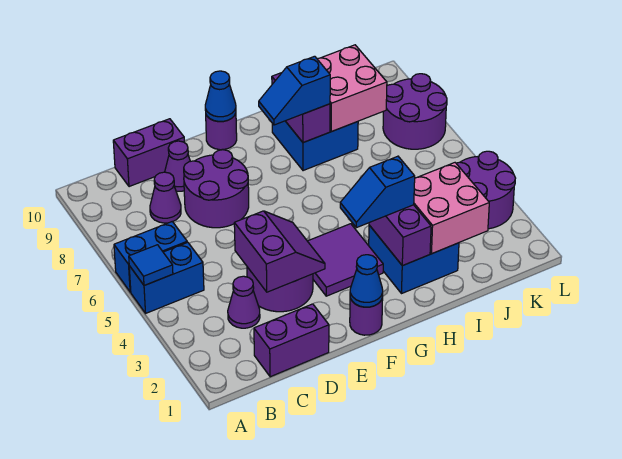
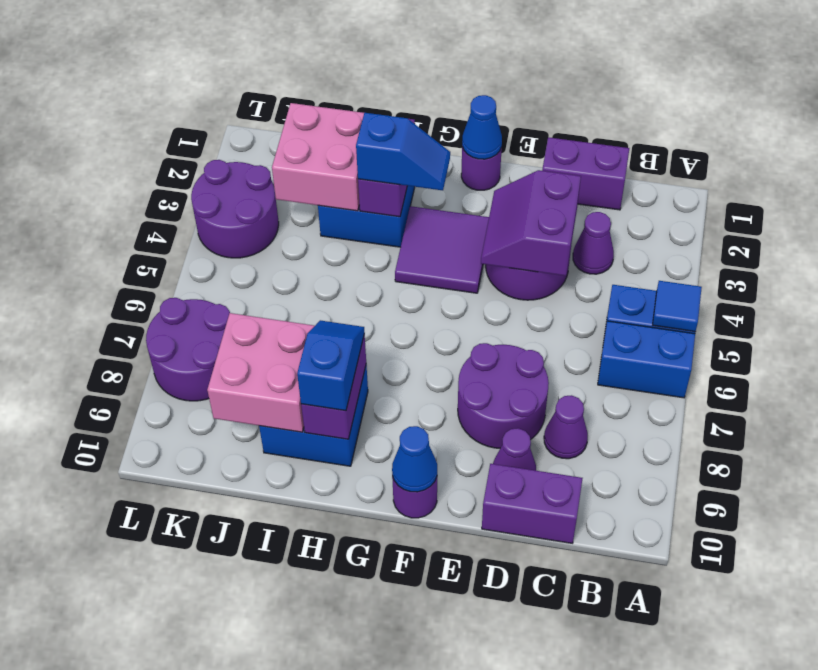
blue 1x2 slope [259,56,330,125] -> blue 1x2 slope turned to [297,320,364,411]

